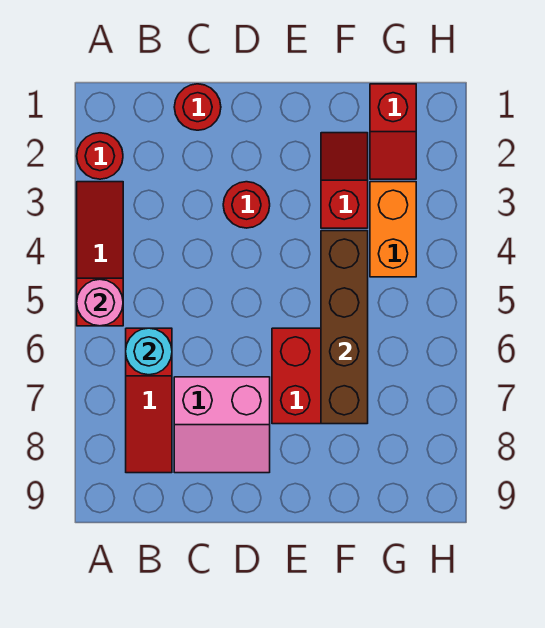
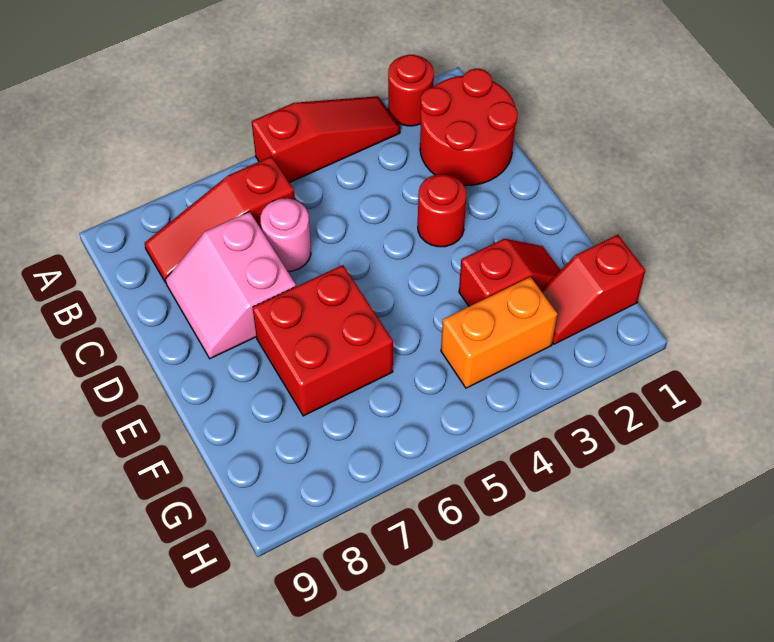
pink 1x1 round brick [77,279,123,326] -> pink 1x1 round brick moved to [261,198,311,271]
cyan 1x1 round brick [126,328,172,375] -> none
red 1x1 round brick [174,84,221,130] -> red 2x2 round brick [420,69,518,185]
brown 1x4 brick [321,231,368,424] -> none

